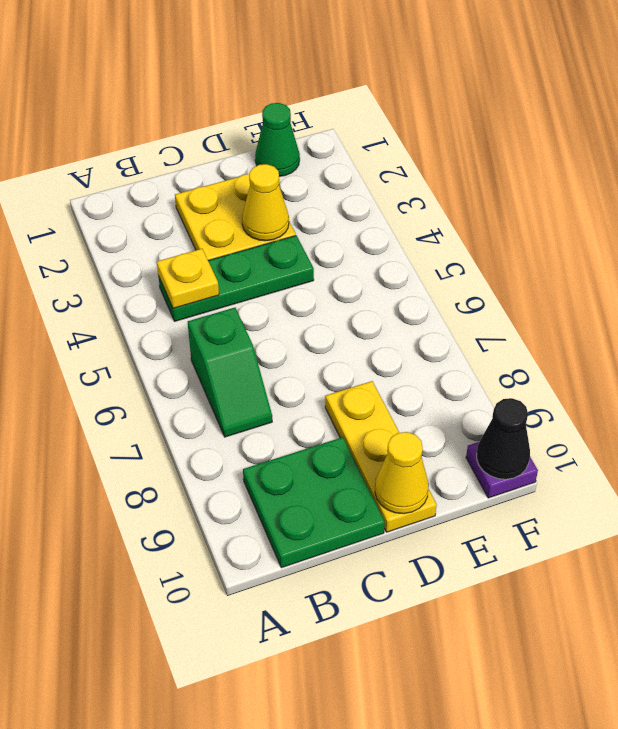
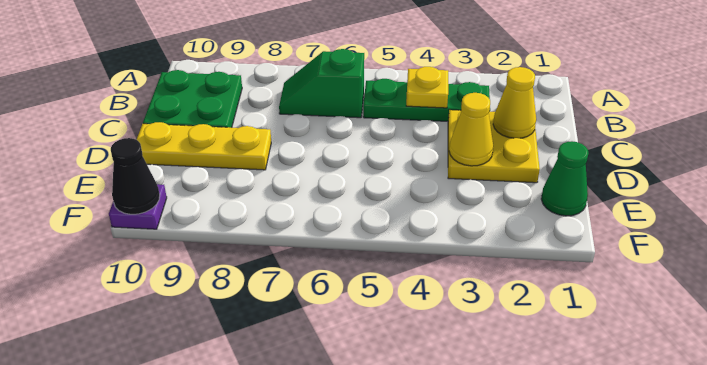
green 1x3 plate [158,236,314,321] -> green 1x3 plate turned to [363,79,490,121]
yellow 1x1 cone [375,432,429,514] -> yellow 1x1 cone moved to [493,67,536,138]

